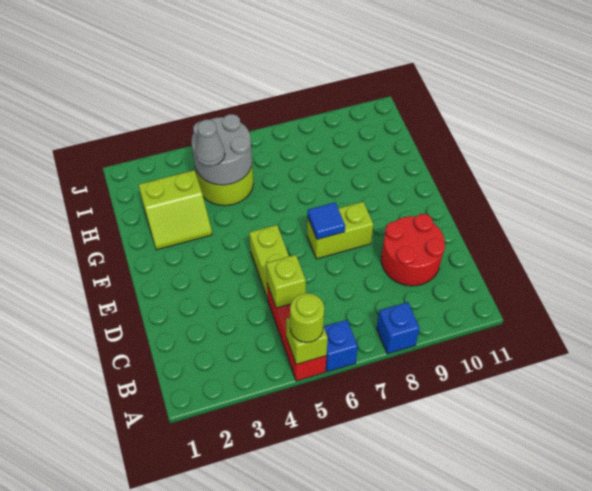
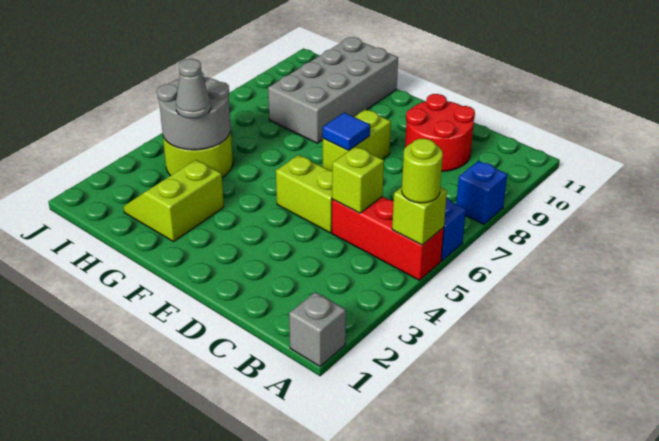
none -> grey 1x1 brick [289,292,346,367]
lime 2x2 slope [139,170,212,250] -> lime 2x2 slope turned to [124,160,224,242]
none -> grey 2x4 brick [268,37,398,143]

